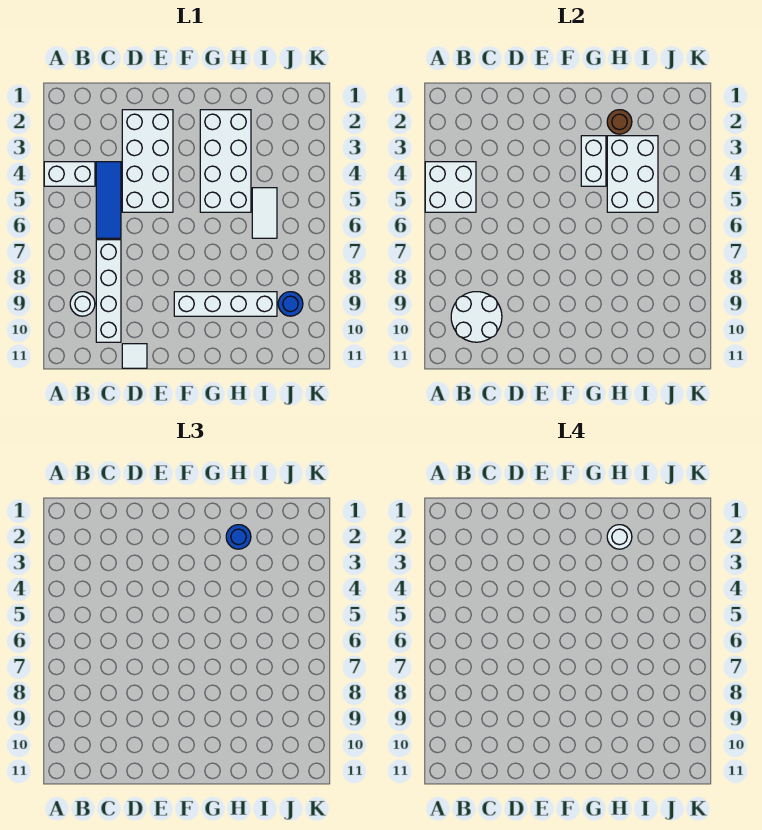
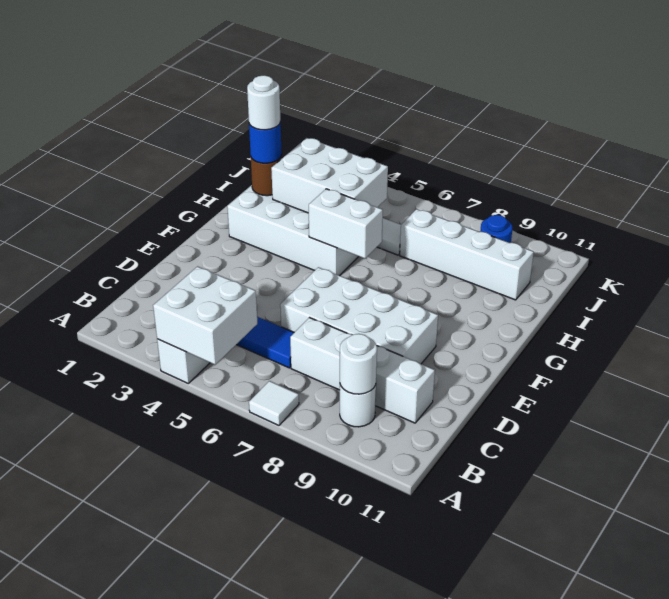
white 2x2 round brick [451,292,502,342] -> white 1x1 round brick [340,334,377,394]
white 2x4 brick [122,110,173,212] -> white 2x4 brick moved to [280,267,438,364]
white 1x1 tile [122,344,147,368] -> white 1x1 tile moved to [249,381,299,425]
white 1x4 brick [174,292,277,316] -> white 1x4 brick turned to [400,209,534,300]
white 1x2 brick [581,136,606,186] -> white 1x2 brick moved to [309,189,383,258]

